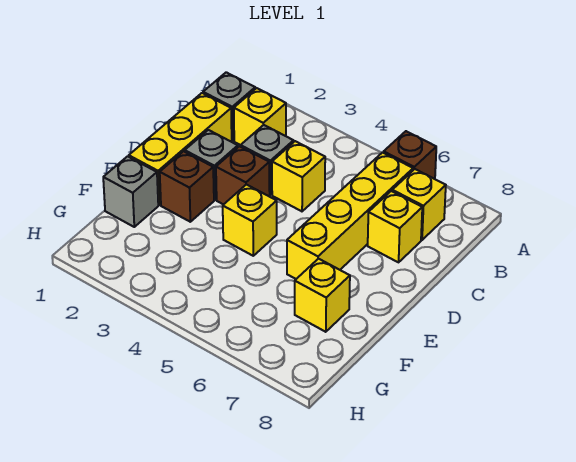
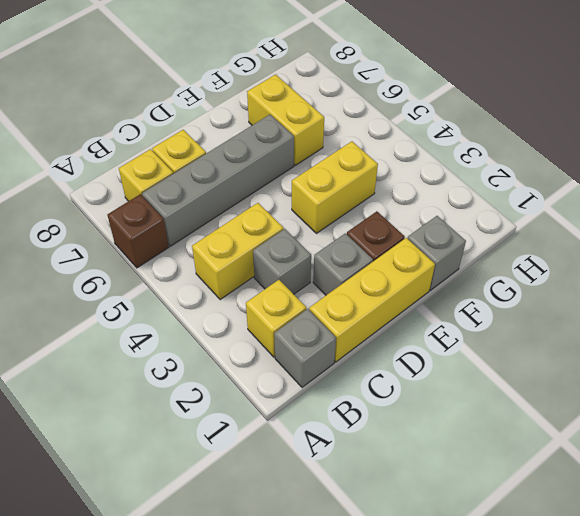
yellow 1x4 brick [287,153,413,279] -> grey 1x4 brick [142,115,294,246]
yellow 1x1 brick [272,141,325,211] -> yellow 1x2 brick [192,203,284,300]
brown 1x1 brick [216,146,270,205] -> none
yellow 1x1 brick [223,185,277,256] -> yellow 1x2 brick [292,141,378,233]
yellow 1x1 brick [295,259,350,332] -> yellow 1x2 brick [247,75,324,165]

